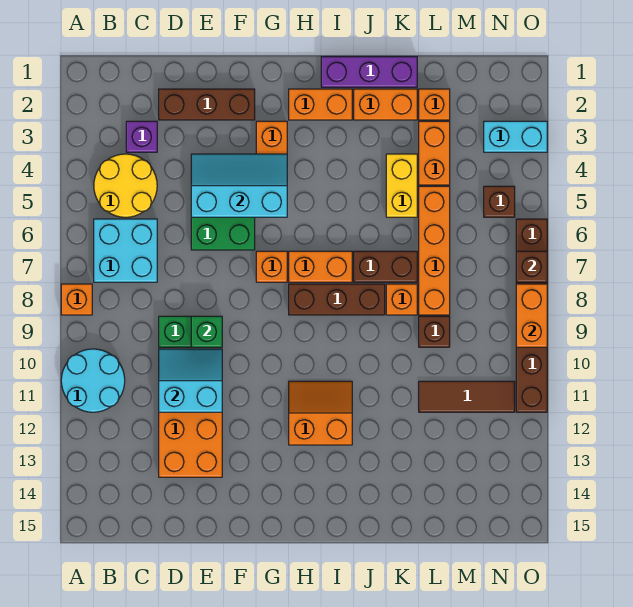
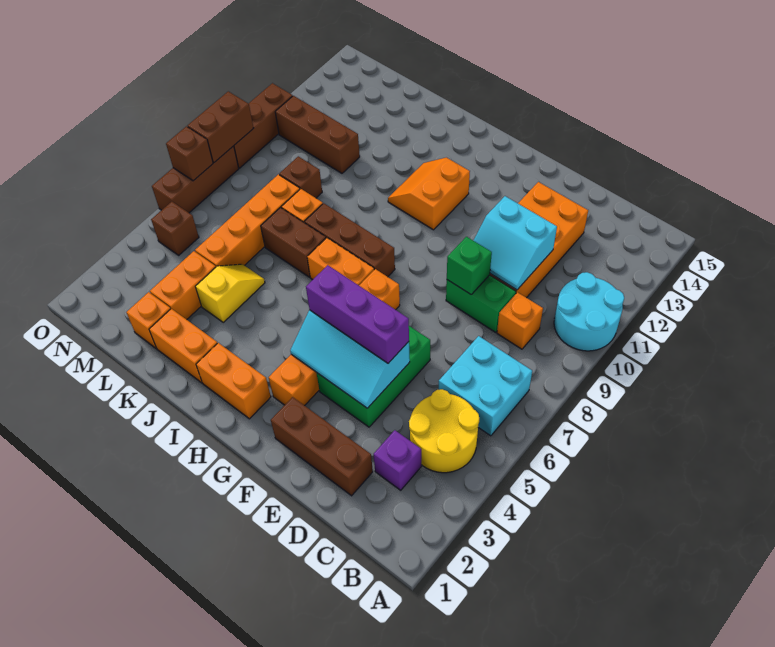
orange 1x1 brick [61,284,92,315] -> orange 1x1 brick moved to [497,292,543,349]
orange 2x2 slope [289,381,352,445] -> orange 2x2 slope turned to [388,157,470,230]
purple 1x3 brick [321,57,417,87] -> purple 1x3 brick moved to [306,265,409,363]
yellow 1x2 brick [386,154,417,217] -> yellow 1x2 slope [195,264,265,322]
brown 1x3 tile [419,381,515,412] -> brown 1x3 brick [275,96,360,173]
cyan 1x2 brick [484,121,547,152] -> none
orange 1x2 brick [516,284,547,347] -> brown 1x2 brick [188,91,254,162]

